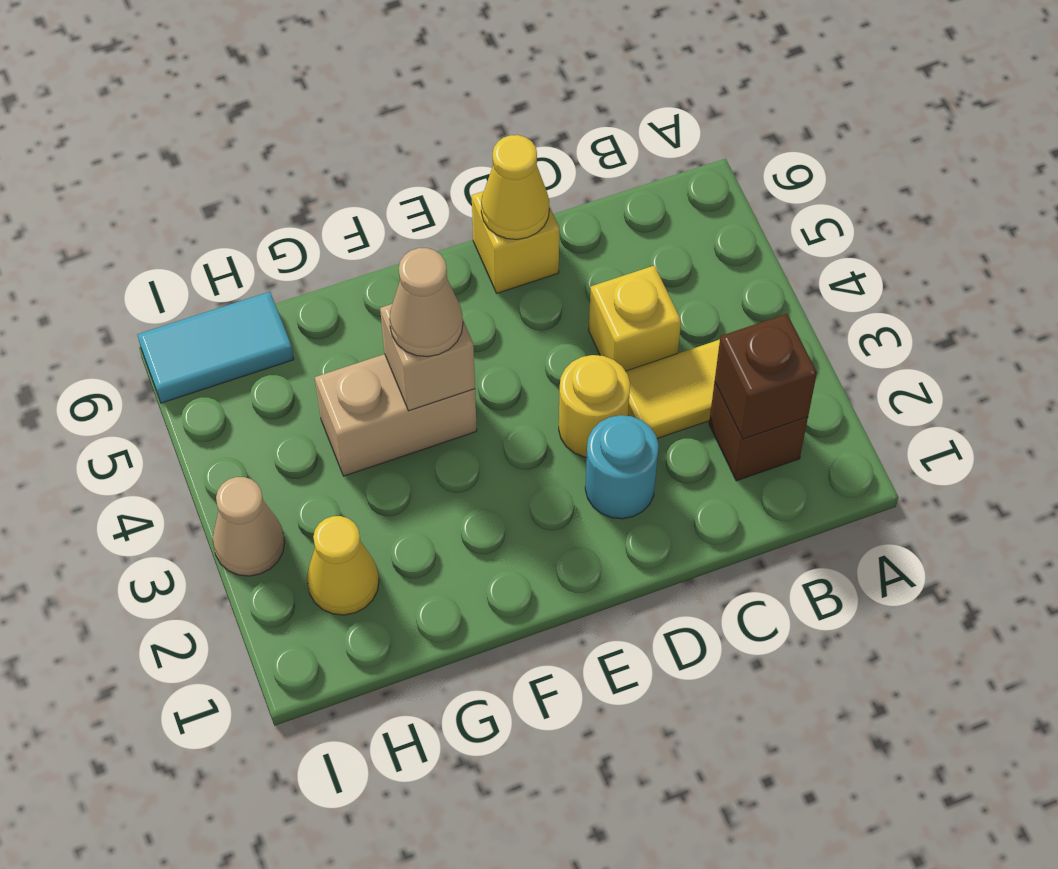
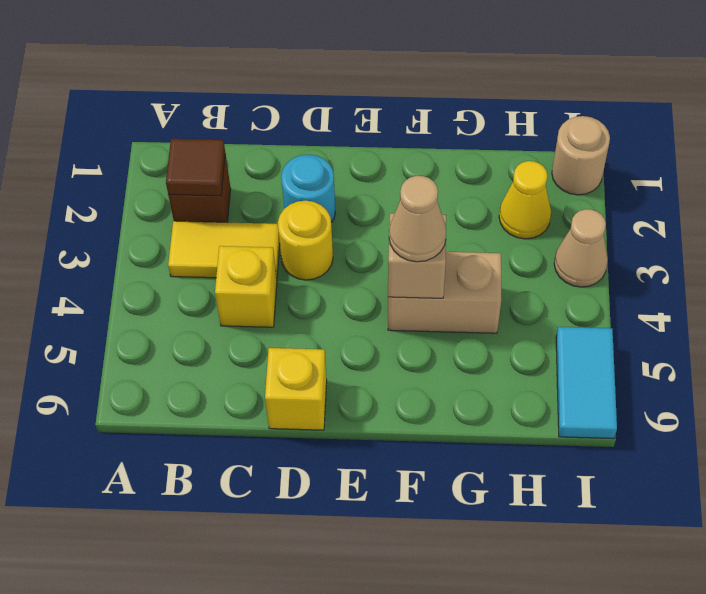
brown 1x1 brick [715,314,817,439] -> brown 1x1 tile [166,139,225,196]
yellow 1x1 cone [481,135,549,239] -> none
cyan 1x2 tile [137,292,294,403] -> cyan 1x2 tile turned to [556,327,617,439]
none -> tan 1x1 round brick [552,116,610,195]

